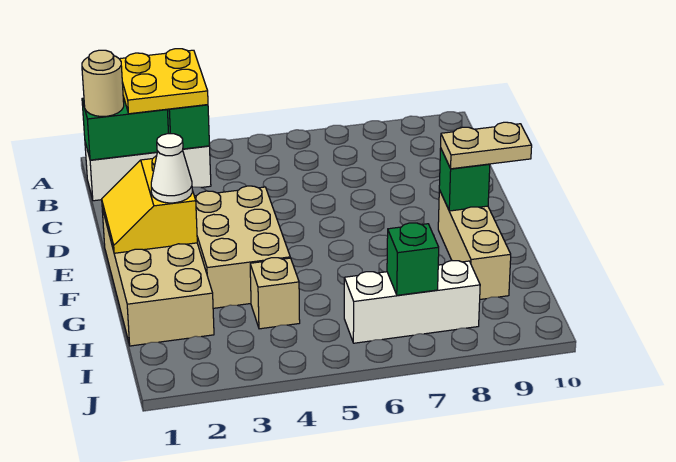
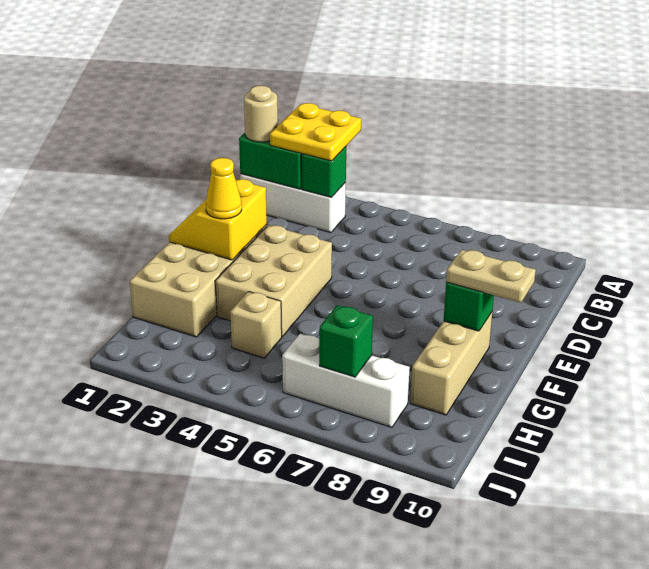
white 1x1 cone [151,134,192,203] -> yellow 1x1 cone [206,158,242,219]

